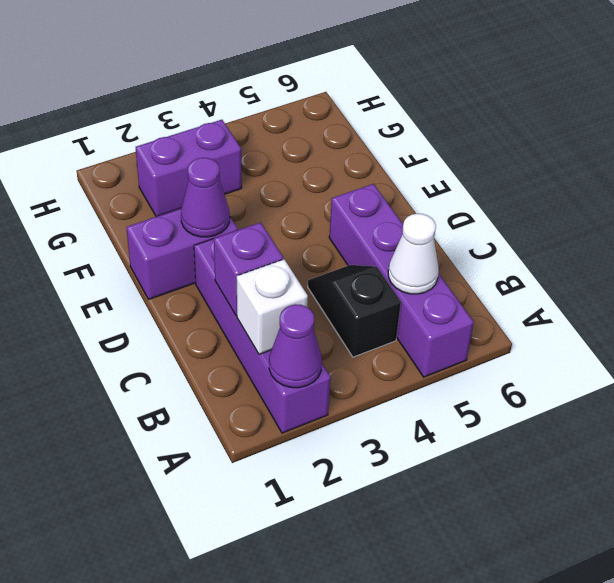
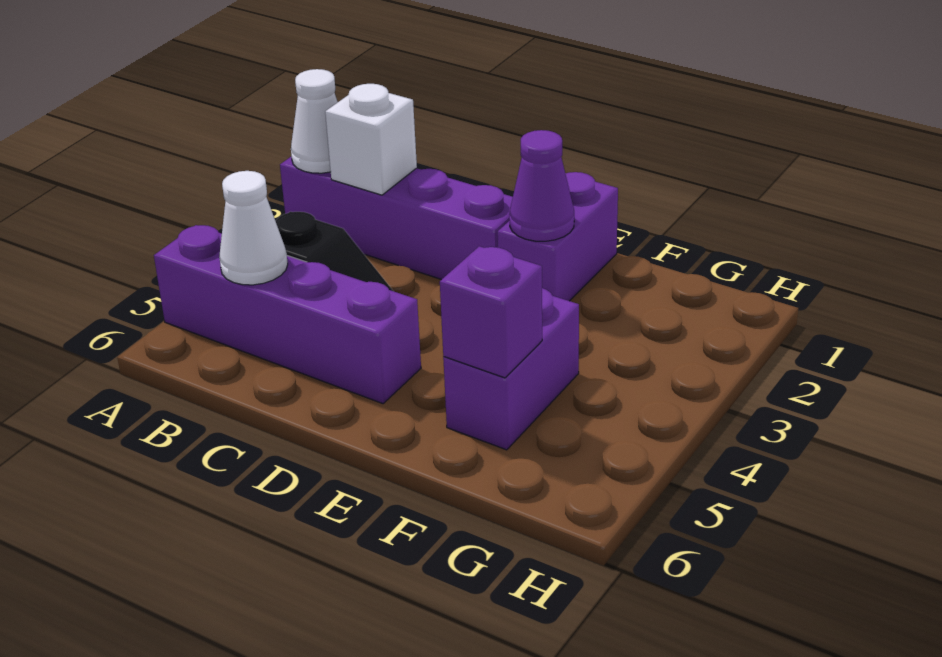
purple 1x1 cone [269,304,322,388] -> white 1x1 cone [291,69,338,173]
purple 1x1 brick [214,222,283,316] -> purple 1x1 brick moved to [440,246,542,378]
purple 1x2 brick [136,120,242,217] -> purple 1x2 brick moved to [443,288,579,450]

